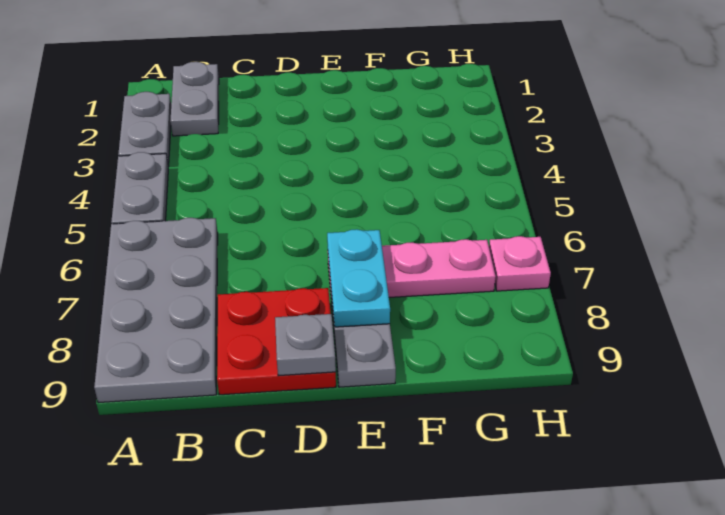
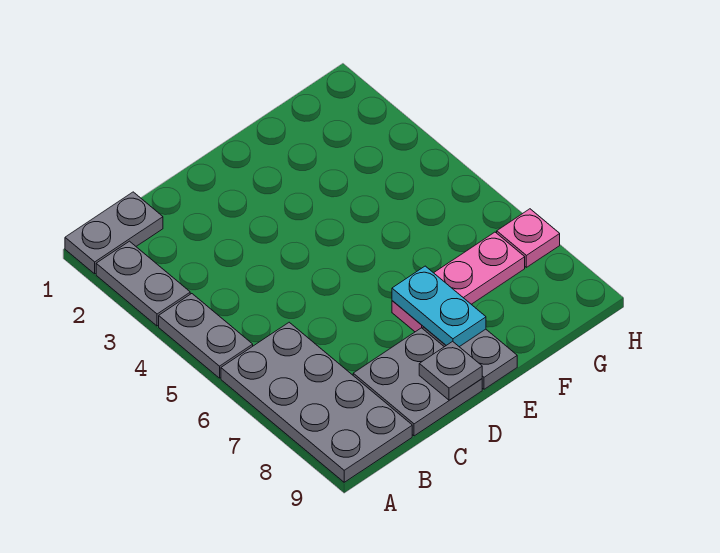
grey 1x2 plate [171,62,219,136] -> grey 1x2 plate turned to [65,192,163,274]
red 2x2 plate [217,288,336,395] -> grey 2x2 plate [353,328,482,436]

